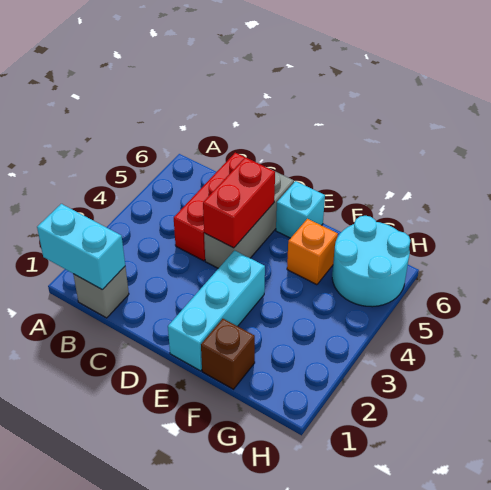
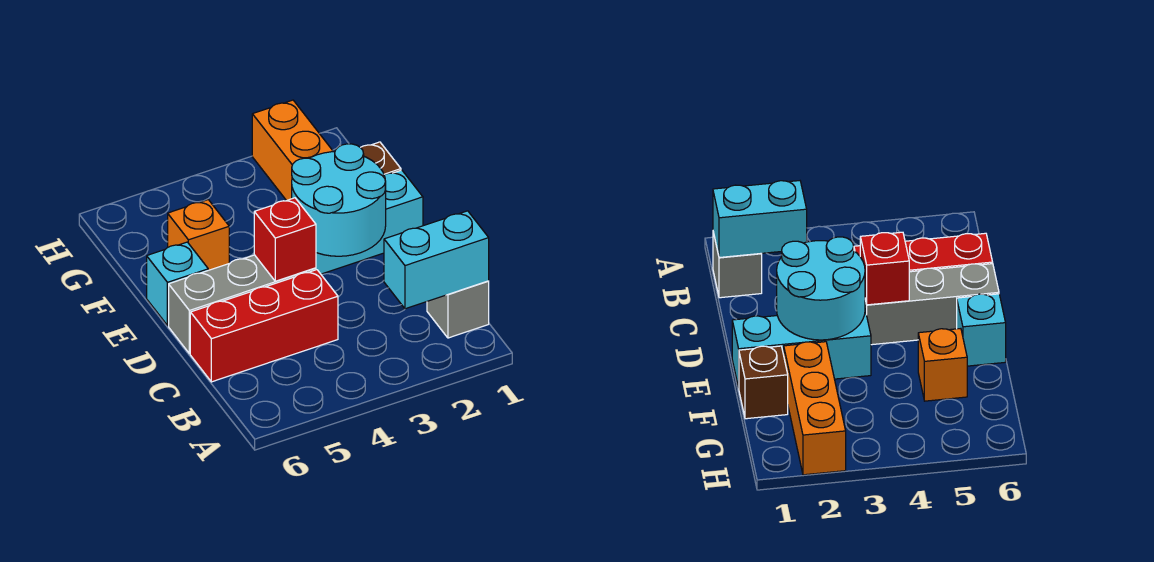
cyan 1x2 brick [37,204,125,290] -> cyan 1x2 brick turned to [384,211,489,309]
red 1x2 brick [203,157,275,248] -> red 1x1 brick [254,198,316,281]
none -> orange 1x3 brick [252,100,333,201]
cyan 2x2 round brick [332,216,411,307] -> cyan 2x2 round brick moved to [292,144,386,256]

